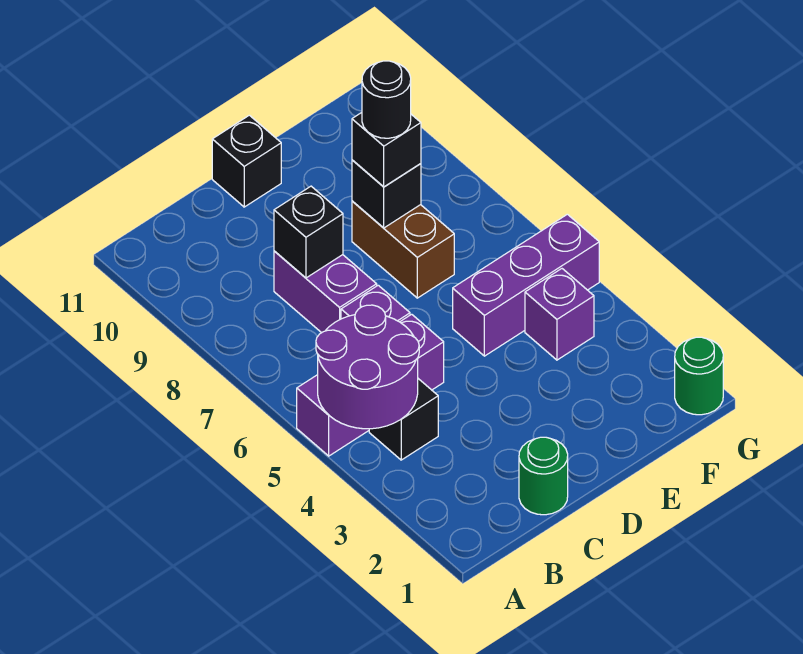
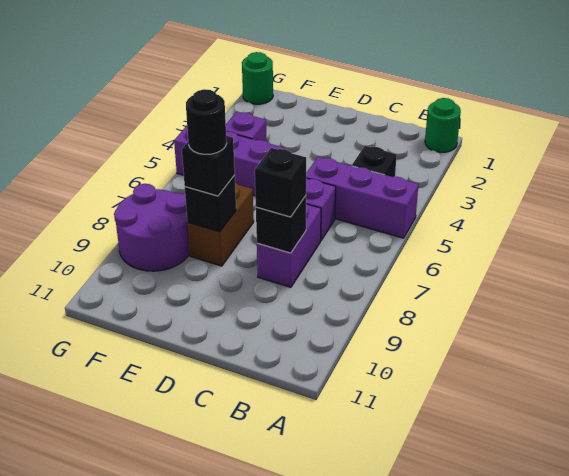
purple 2x2 round brick [316,305,419,429] -> purple 2x2 round brick moved to [114,184,190,271]
green 1x1 round brick [519,437,568,515] -> green 1x1 round brick moved to [425,98,461,152]
black 1x1 brick [212,115,281,207] -> black 1x1 brick moved to [255,148,306,217]

